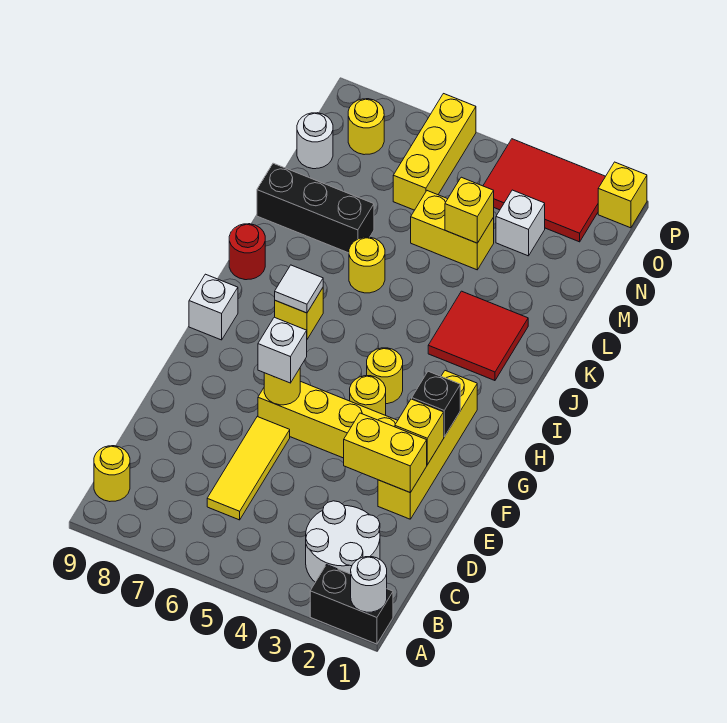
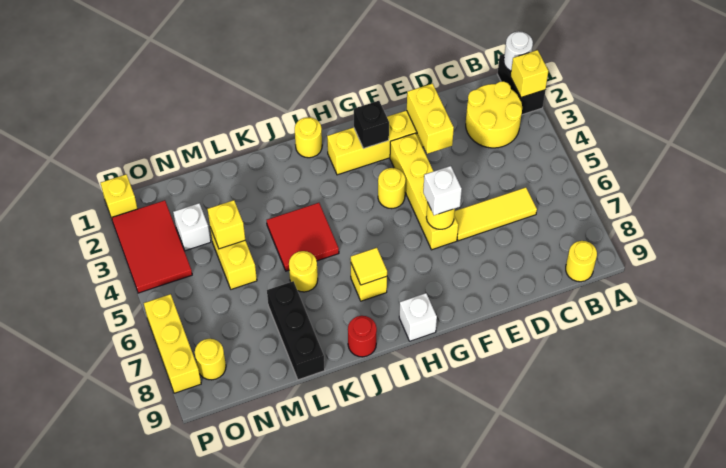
white 2x2 round brick [306,501,380,582] -> yellow 2x2 round brick [466,81,522,148]
yellow 1x1 brick [395,399,444,465] -> yellow 1x1 brick moved to [511,50,548,97]
yellow 1x1 round brick [367,348,403,404] -> yellow 1x1 round brick moved to [295,117,322,158]
white 1x1 tile [275,265,323,313] -> yellow 1x1 tile [351,248,387,285]
red 2x2 tile [428,291,528,381] -> red 2x2 tile moved to [267,203,339,271]
yellow 1x3 brick [393,94,476,210] -> yellow 1x3 brick turned to [144,294,201,393]
white 1x1 round brick [297,113,333,169] -> none

